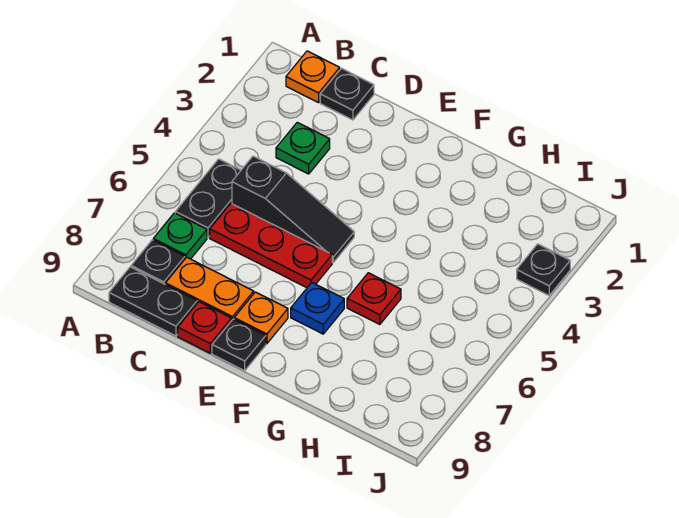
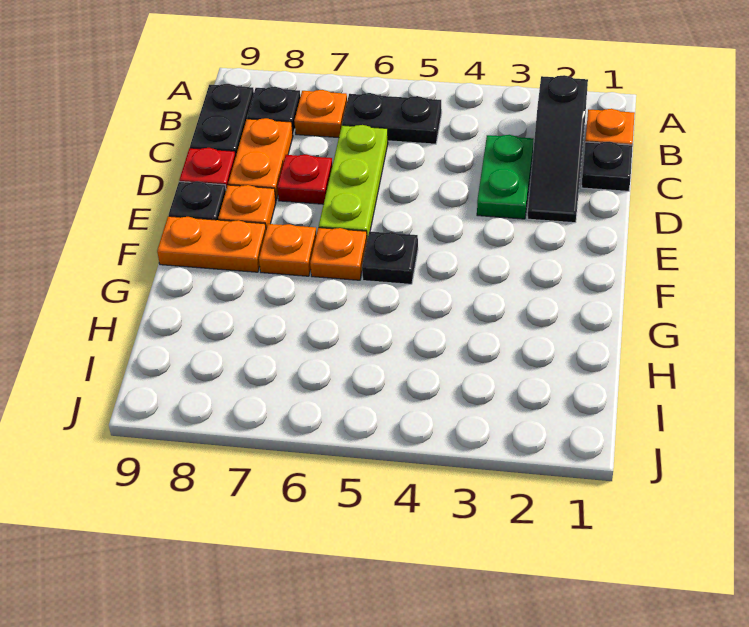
green 1x1 plate [153,213,207,259] -> orange 1x1 plate [294,90,347,138]
green 1x1 plate [276,122,330,174] -> green 1x2 plate [477,135,533,219]
black 1x3 slope [232,156,354,263] -> black 1x3 slope moved to [528,75,588,223]
red 1x3 plate [210,204,332,288] -> lime 1x3 plate [319,125,388,239]
none -> orange 1x1 plate [310,228,367,280]
blue 1x1 plate [291,283,344,334] -> orange 1x1 plate [259,224,316,276]
none -> orange 1x2 plate [157,216,266,272]
red 1x1 plate [347,273,401,325] -> red 1x1 plate moved to [277,154,332,204]
black 1x1 plate [517,244,570,295] -> black 1x1 plate moved to [362,231,418,284]

